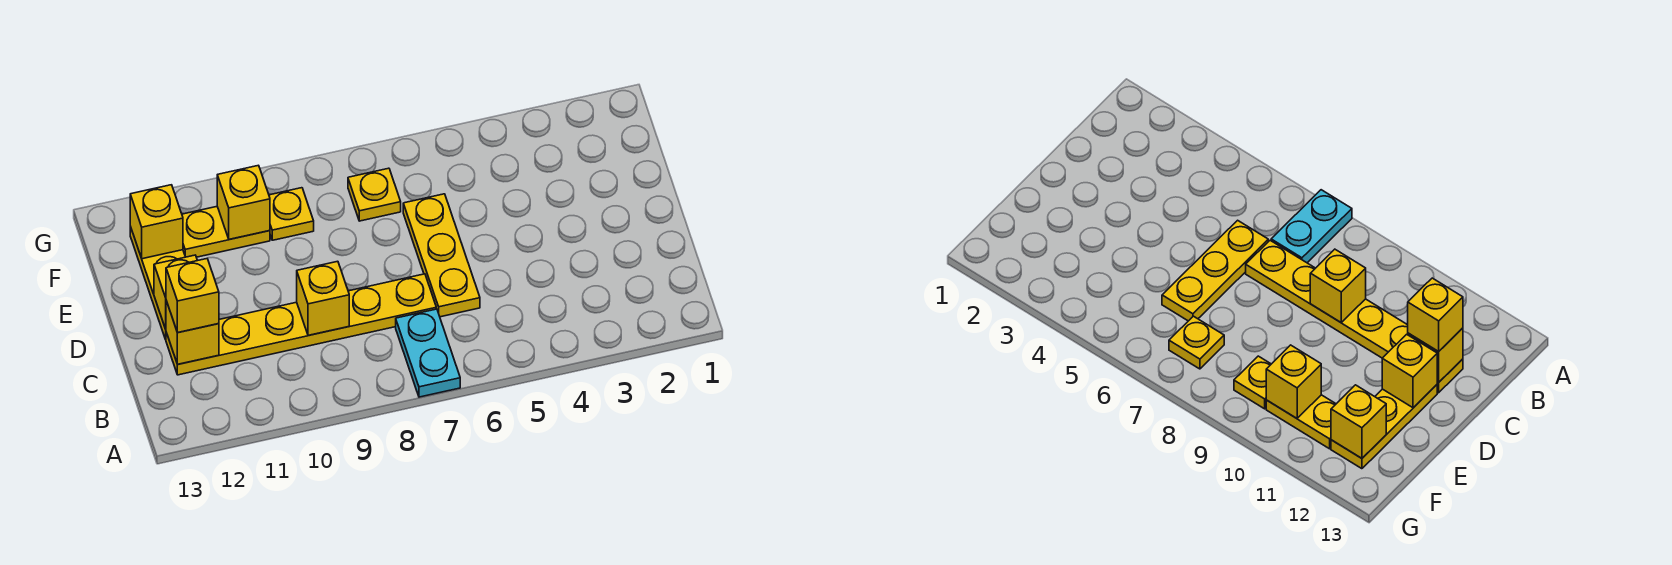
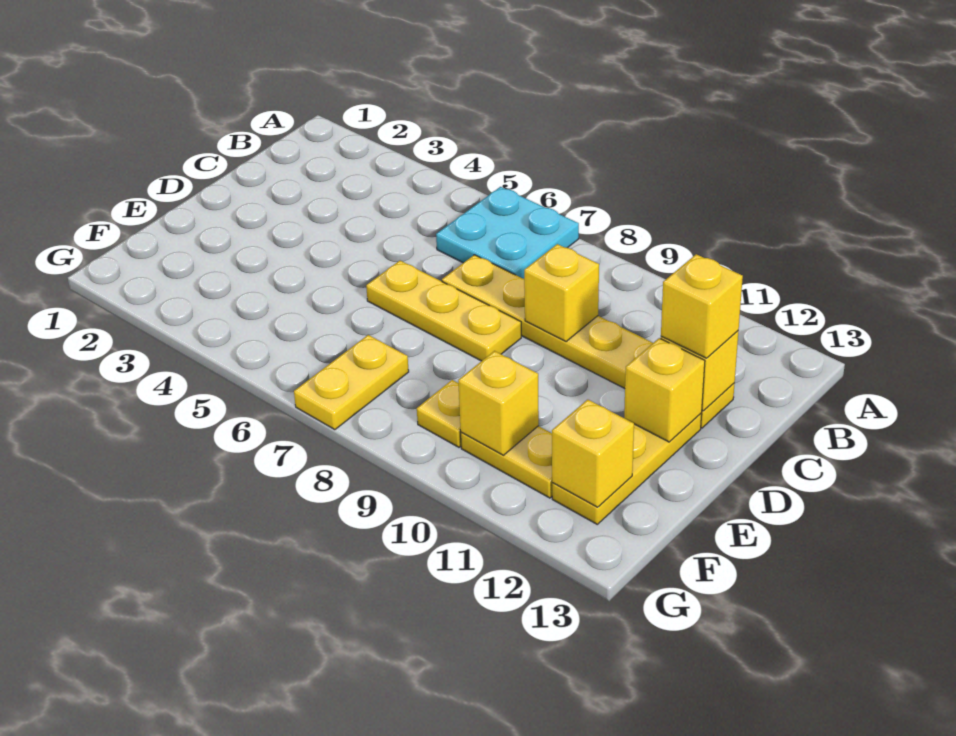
cyan 1x2 plate [396,309,460,397] -> cyan 2x2 plate [436,187,579,279]
yellow 1x3 plate [403,194,480,317] -> yellow 1x3 plate turned to [366,261,521,361]
yellow 1x1 plate [348,168,401,221] -> yellow 1x2 plate [294,335,409,430]

